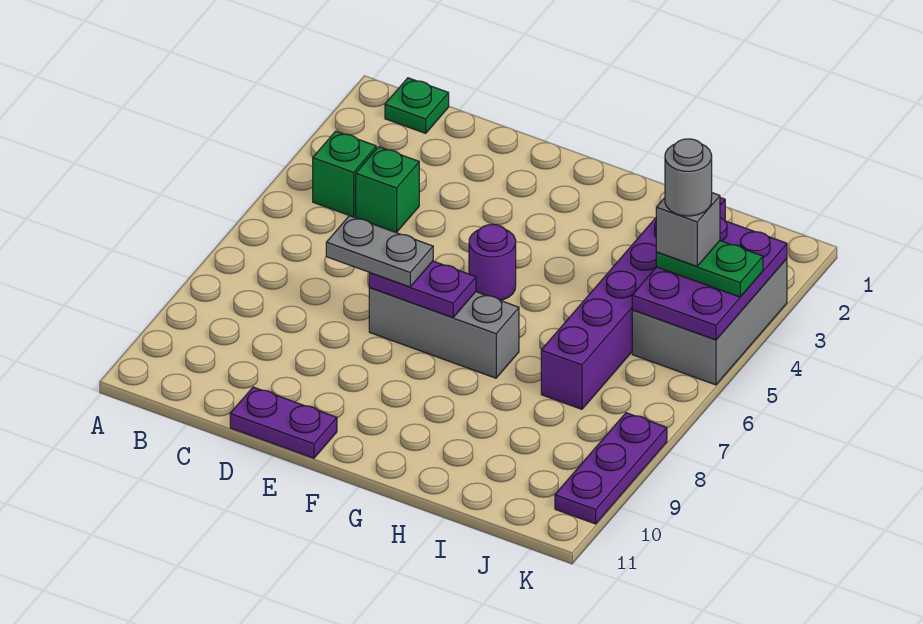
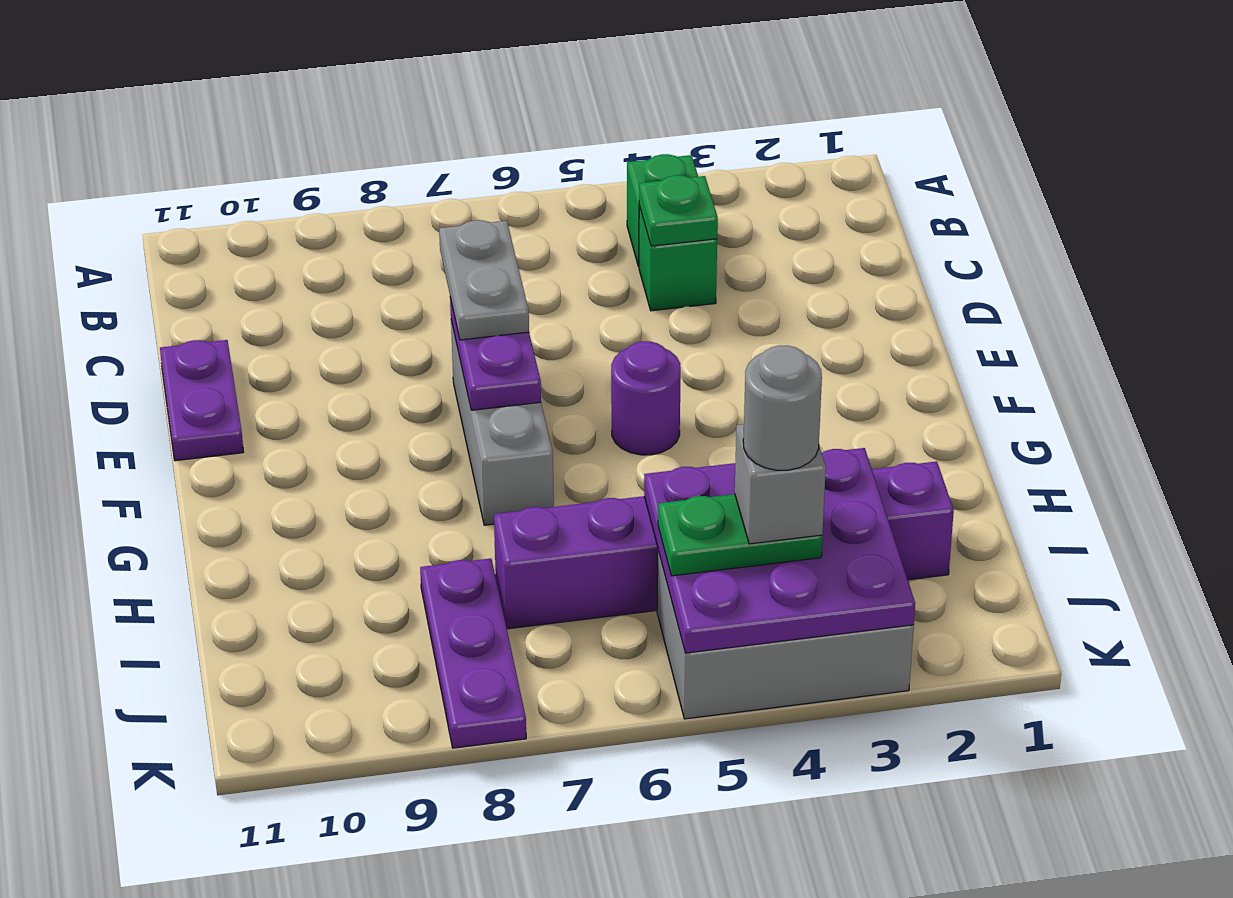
green 1x1 plate [385,78,449,133] -> green 1x1 plate moved to [639,175,718,246]
purple 2x3 plate [632,218,787,340] -> purple 3x3 plate [644,448,915,653]
green 1x2 plate [656,241,763,297] -> green 1x2 plate turned to [658,494,822,576]
purple 1x3 plate [555,413,667,524] -> purple 1x3 plate turned to [420,559,526,748]

